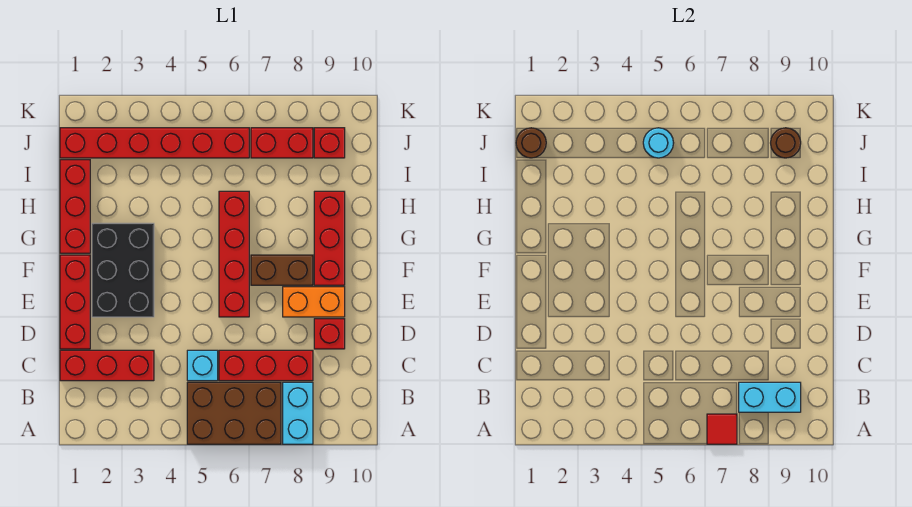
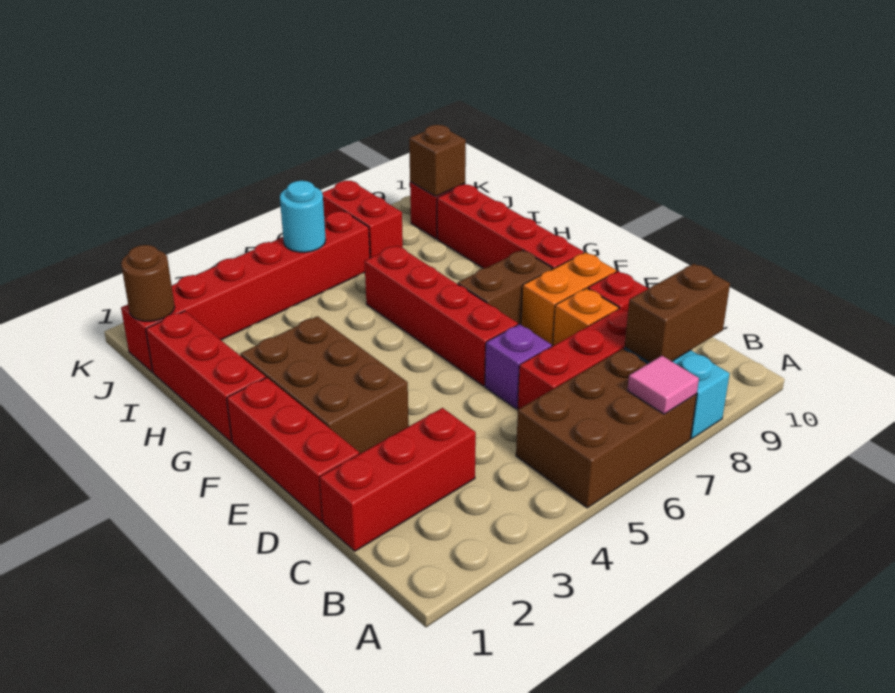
red 1x1 tile [707,414,737,444] -> pink 1x1 tile [627,356,699,414]
cyan 1x2 brick [739,382,801,412] -> brown 1x2 brick [625,264,730,363]
cyan 1x1 brick [187,350,218,381] -> none
none -> purple 1x1 brick [485,324,552,409]
none -> orange 1x1 brick [553,288,619,346]
black 2x3 brick [92,223,154,317] -> brown 2x3 brick [240,316,409,454]
red 1x3 brick [314,191,345,285] -> red 1x4 brick [437,184,584,269]
red 1x2 brick [251,128,313,158] -> red 1x2 brick turned to [322,181,403,258]
brown 1x1 round brick [771,128,801,158] -> brown 1x1 brick [409,125,466,196]

